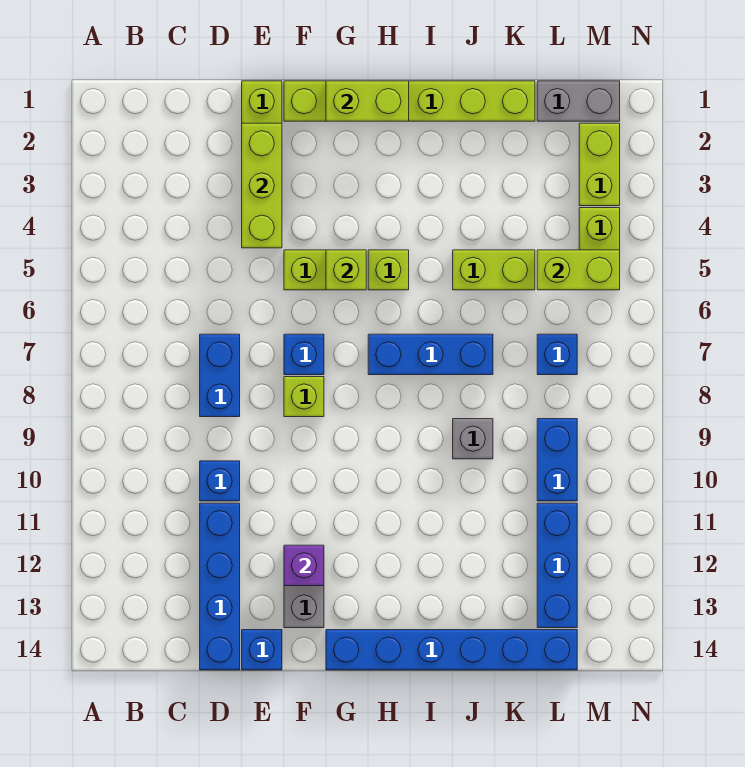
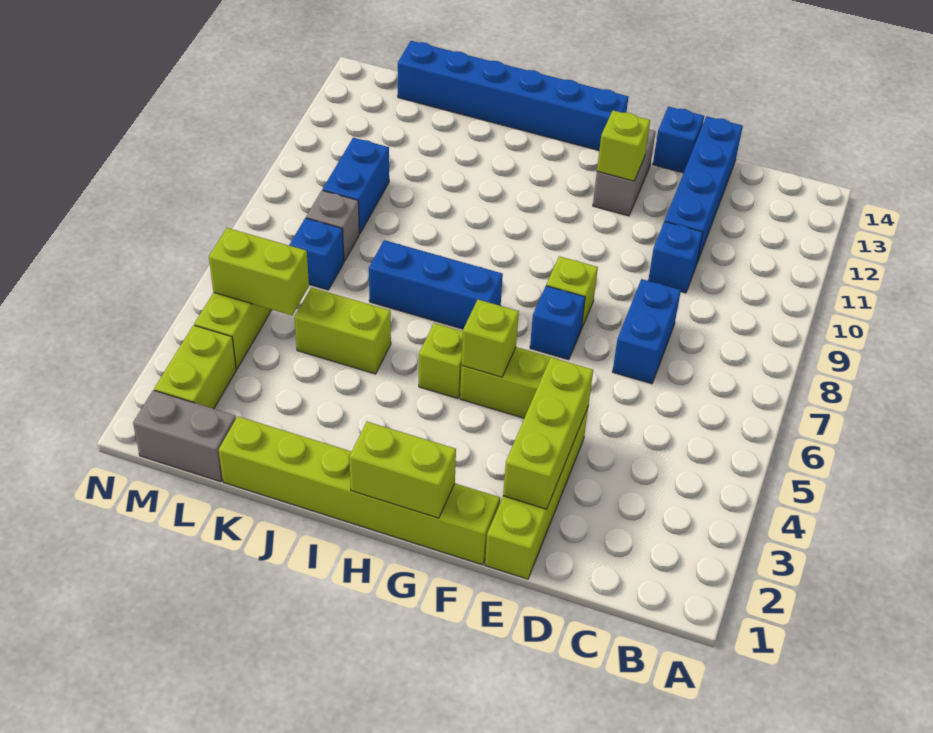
purple 1x1 brick [284,545,324,586] -> lime 1x1 brick [597,110,650,181]
grey 1x1 brick [453,419,493,459] -> grey 1x1 brick moved to [306,190,359,261]
blue 1x3 brick [537,503,577,628] -> none

